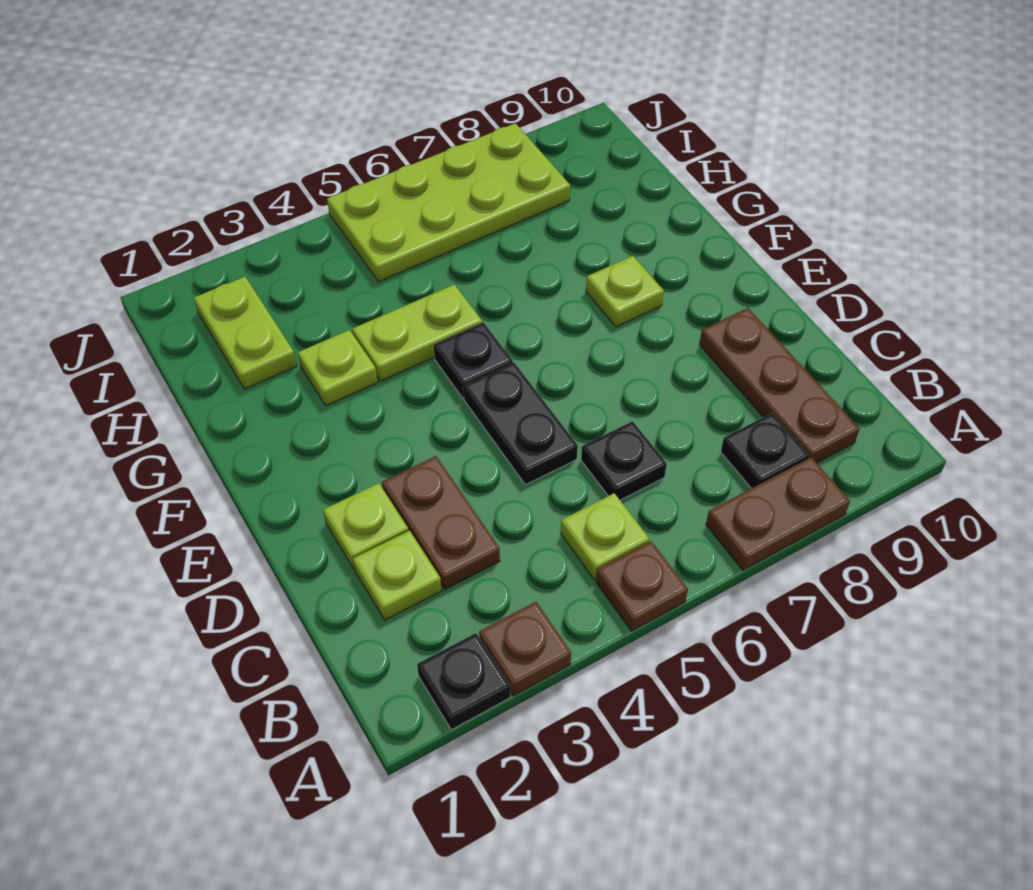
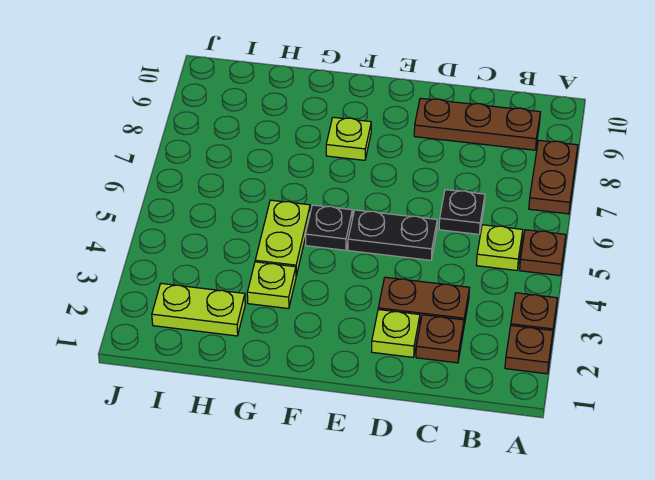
black 1x1 plate [417,633,510,730] -> brown 1x1 plate [505,326,553,374]
black 1x1 plate [721,413,809,488] -> none
lime 1x1 plate [353,531,442,620] -> brown 1x1 plate [416,315,464,363]
lime 2x4 plate [327,123,570,282] -> none

